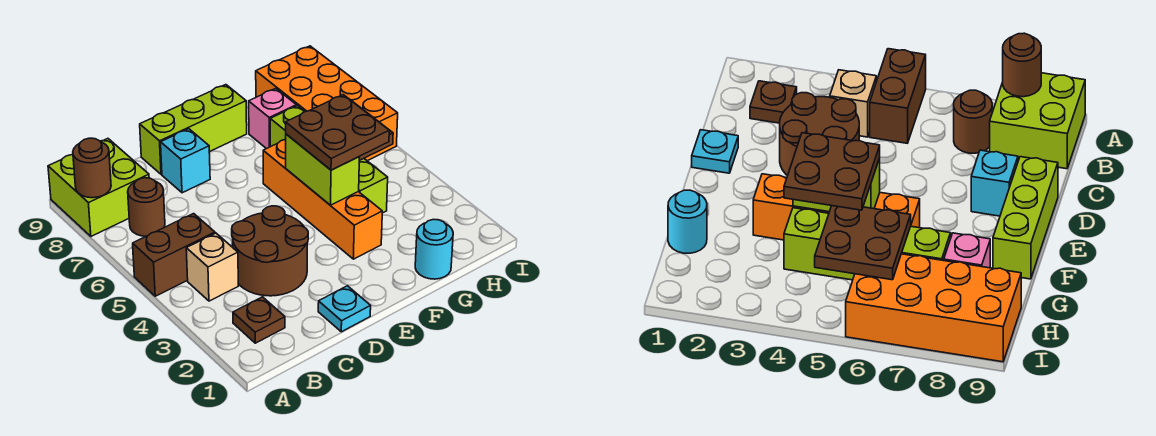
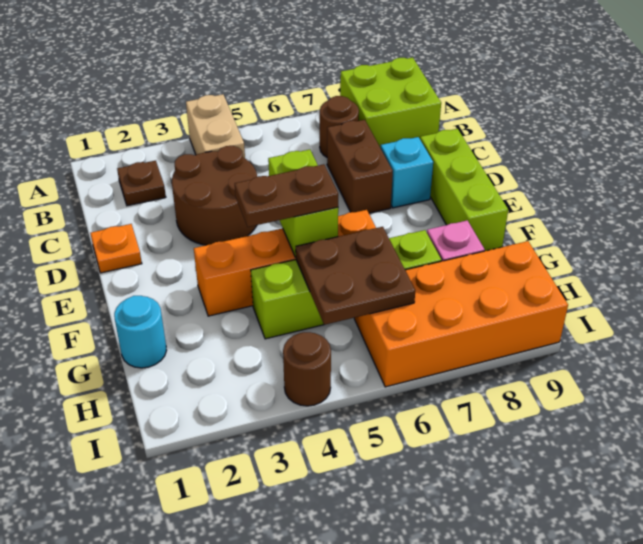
brown 1x2 brick [133,214,215,296] -> brown 1x2 brick moved to [327,120,393,213]
brown 1x1 round brick [73,138,111,198] -> brown 1x1 round brick moved to [283,332,331,406]
tan 1x1 brick [186,233,238,301] -> tan 1x2 brick [186,94,245,158]
cyan 1x1 plate [318,286,371,332] -> orange 1x1 plate [90,224,142,273]
lime 1x2 brick [286,134,359,205] -> lime 1x2 brick turned to [268,150,338,257]
brown 2x2 plate [286,95,389,170] -> brown 1x2 plate [235,164,338,227]

